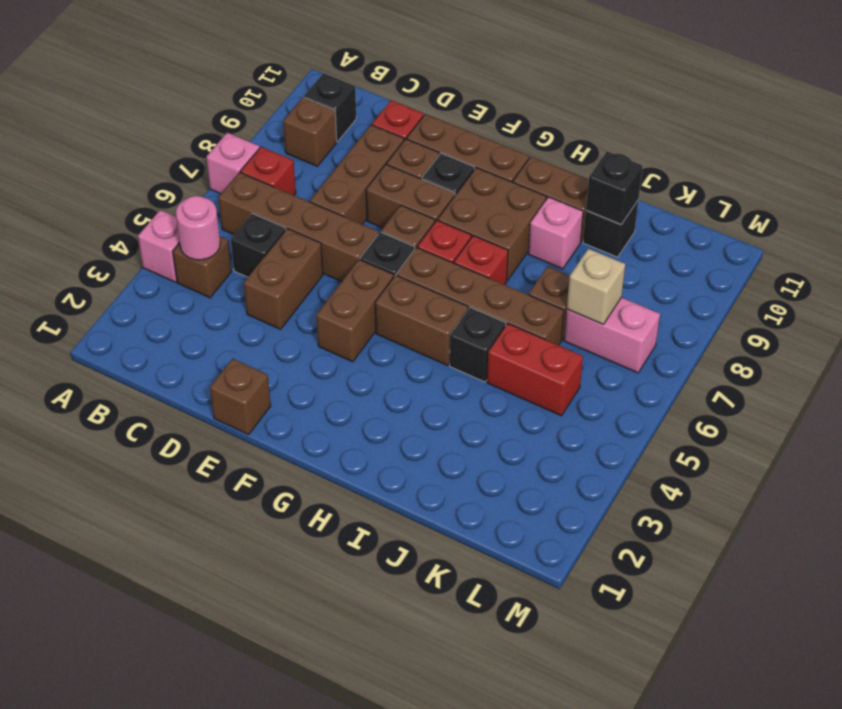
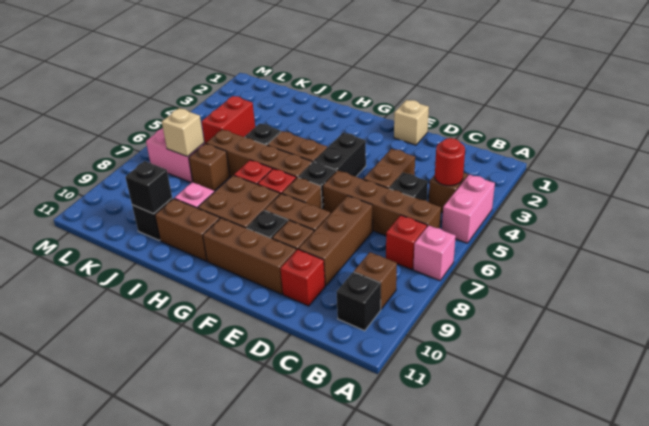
pink 1x1 brick [138,210,180,282] -> pink 1x2 brick [442,175,495,243]
pink 1x1 round brick [176,196,220,260] -> red 1x1 round brick [435,138,465,186]
brown 1x1 brick [210,359,271,435] -> tan 1x1 brick [394,100,429,145]
brown 1x2 brick [316,260,394,362] -> black 1x2 brick [314,133,366,177]
red 1x2 brick [487,324,583,416] -> red 1x2 brick turned to [202,96,255,143]

